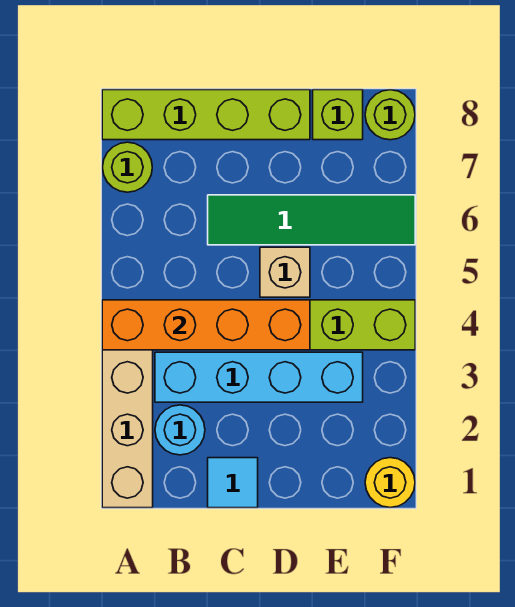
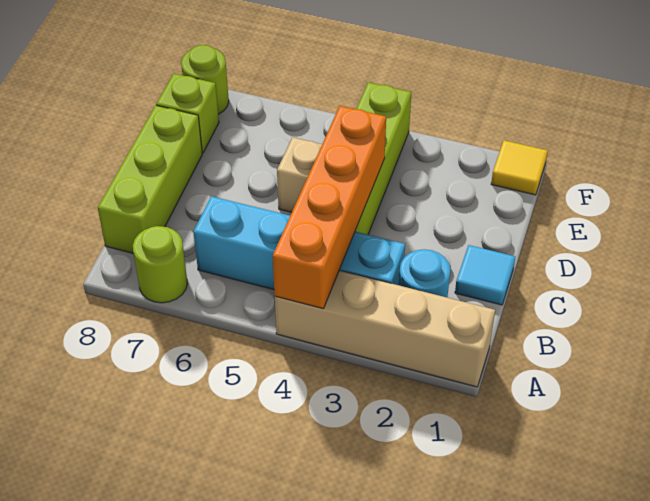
lime 1x4 brick [102,90,310,140] -> lime 1x3 brick [98,105,202,254]
cyan 1x4 brick [155,352,363,402] -> cyan 1x4 brick turned to [193,196,405,290]
green 1x4 tile [208,195,415,245] -> none
yellow 1x1 round brick [365,458,415,508] -> yellow 1x1 tile [491,140,548,195]

